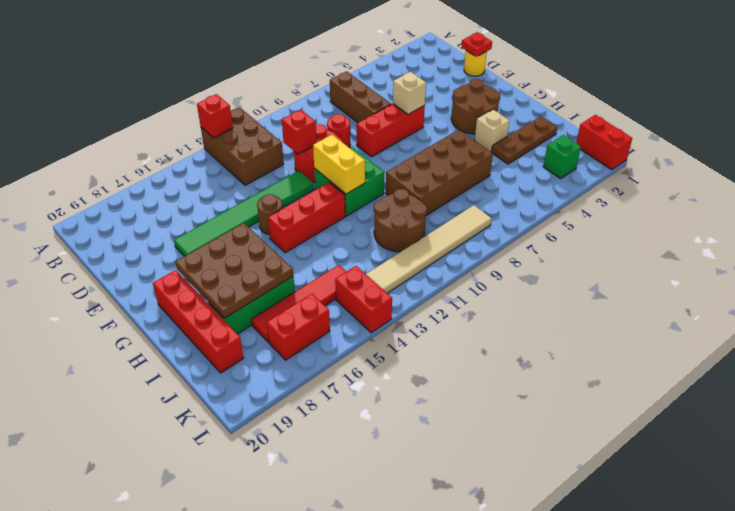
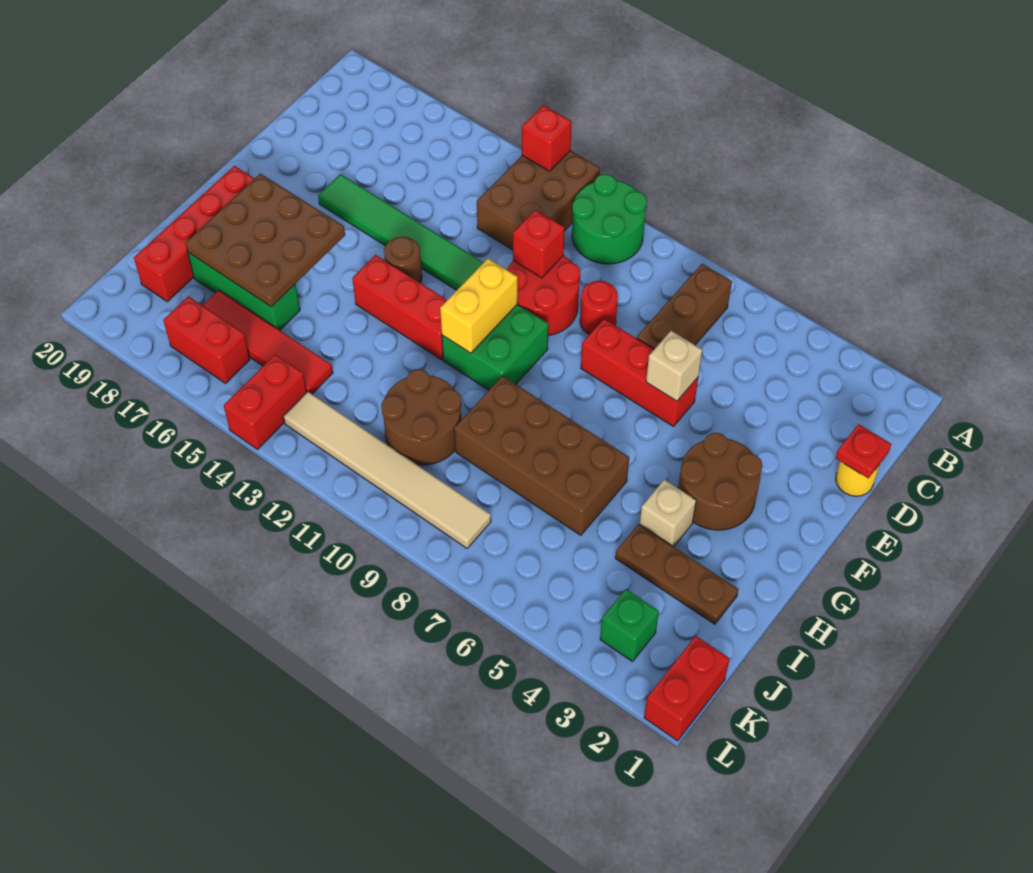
none -> green 2x2 round brick [572,174,647,264]

